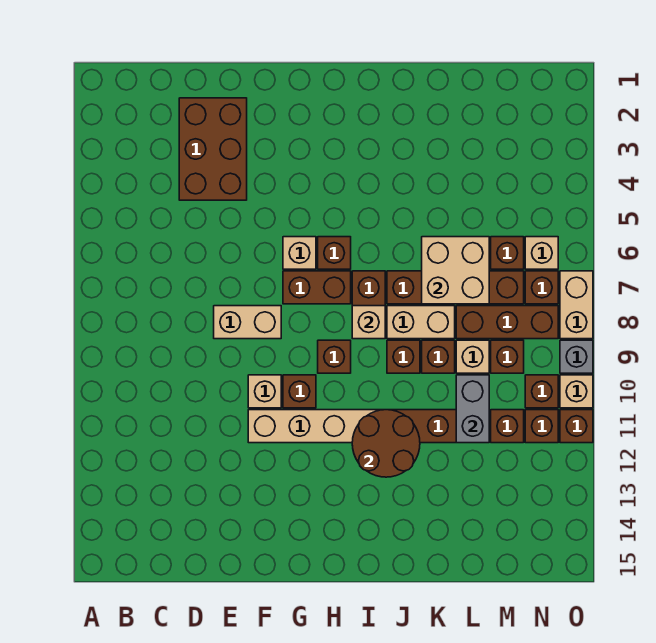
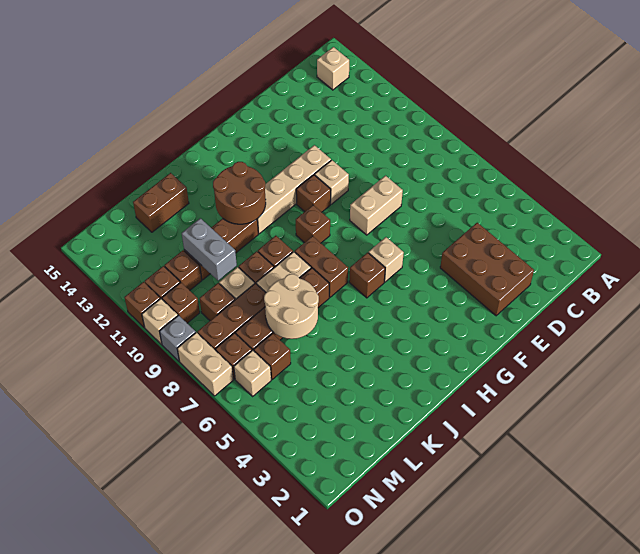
brown 1x2 brick [283,271,351,304] -> brown 1x2 brick moved to [133,173,189,232]
tan 1x1 brick [352,306,385,339] -> tan 1x1 brick moved to [317,47,349,90]
tan 2x2 brick [422,237,489,304] -> tan 2x2 round brick [264,274,319,339]

